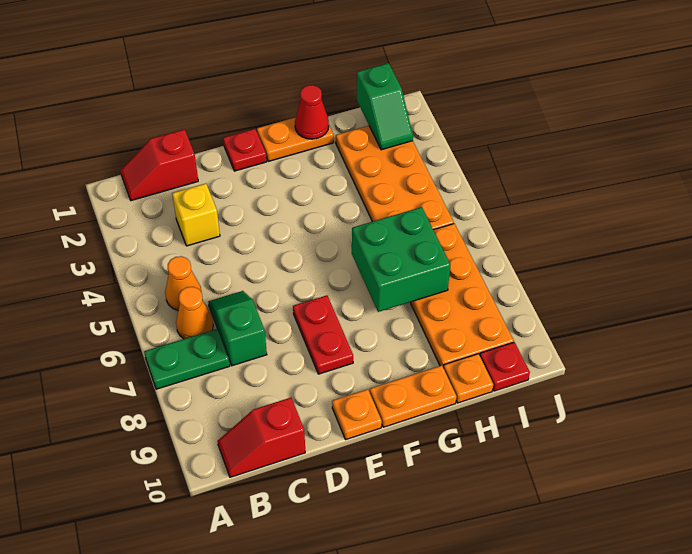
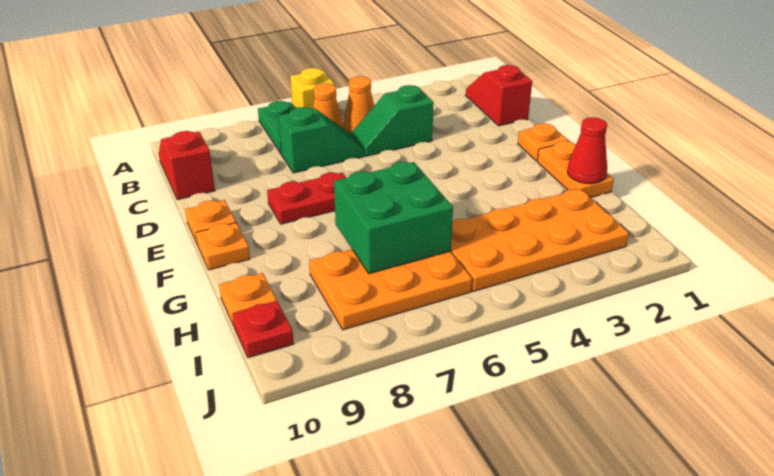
yellow 1x1 brick [172,183,220,246] -> yellow 1x1 brick moved to [290,68,335,109]
red 1x1 plate [223,129,267,171] -> orange 1x1 plate [518,123,569,161]
orange 1x2 plate [370,365,456,427] -> orange 1x1 plate [196,223,250,270]
orange 2x4 plate [410,224,514,368] -> orange 2x3 plate [309,249,472,330]
green 1x2 slope [357,63,413,150] -> green 1x2 slope moved to [352,85,433,156]

